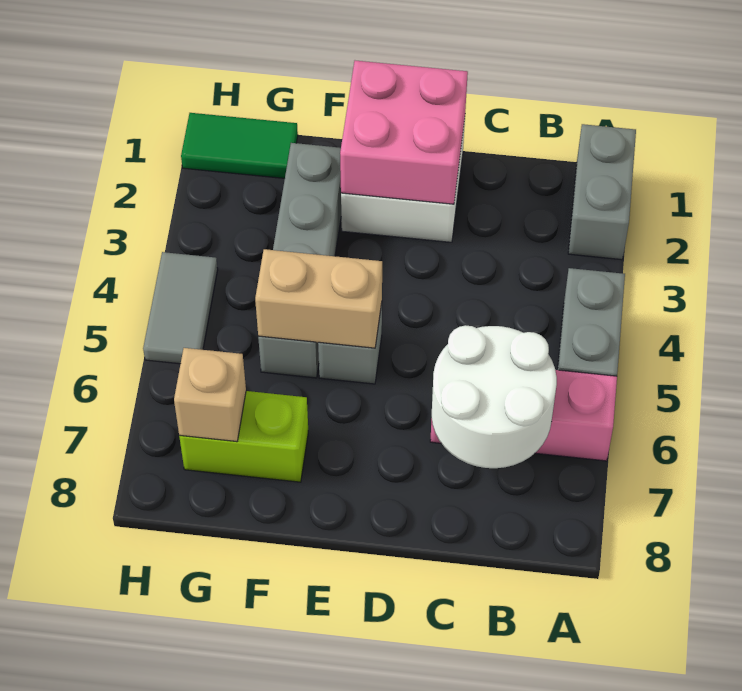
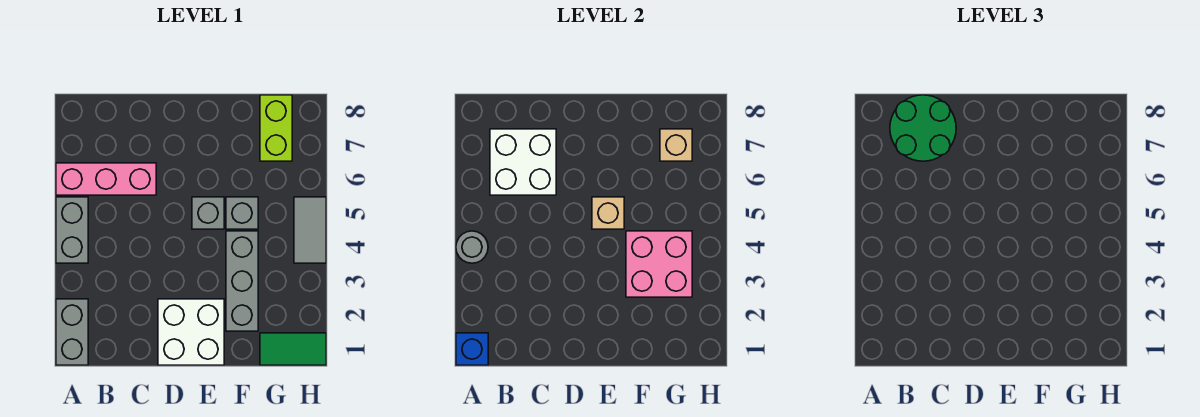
none -> blue 1x1 brick [456,333,488,365]
none -> grey 1x1 round brick [456,231,488,263]
white 2x2 round brick [432,325,557,468] -> white 2x2 brick [490,129,556,195]
none -> green 2x2 round brick [890,95,956,161]
pink 2x2 brick [340,61,468,204] -> pink 2x2 brick moved to [626,231,692,297]
tan 1x2 brick [255,249,382,348] -> tan 1x1 brick [592,197,624,229]
lime 1x2 brick [179,391,308,482] -> lime 1x2 brick turned to [260,95,292,161]

